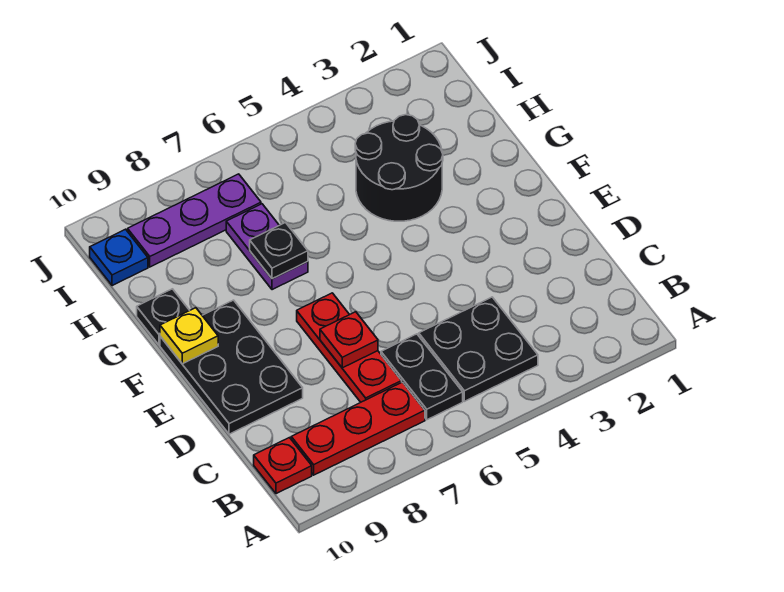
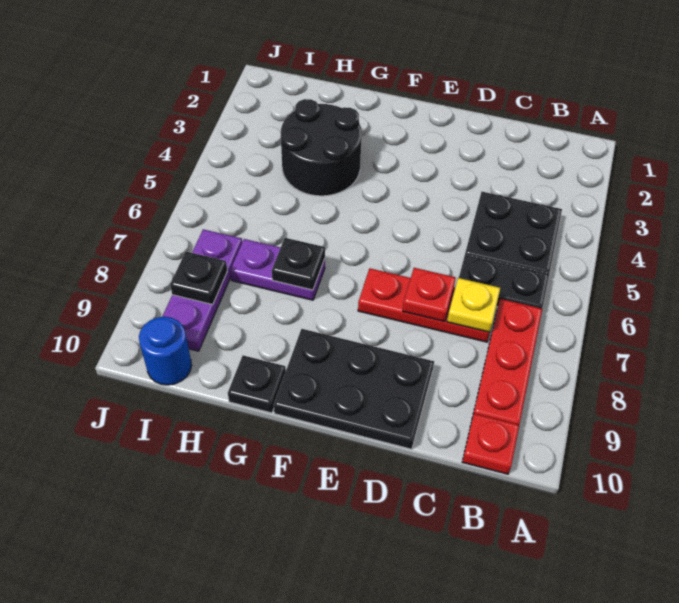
yellow 1x1 plate [160,308,218,364] -> yellow 1x1 plate moved to [447,278,500,332]
none -> black 1x1 plate [170,251,227,304]
blue 1x1 plate [90,229,148,286] -> blue 1x1 round brick [139,317,192,385]

